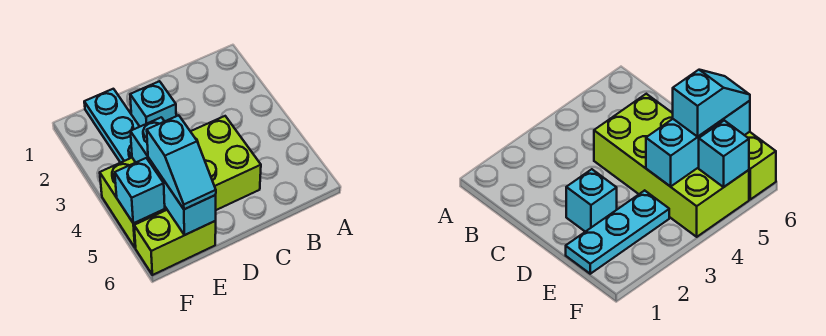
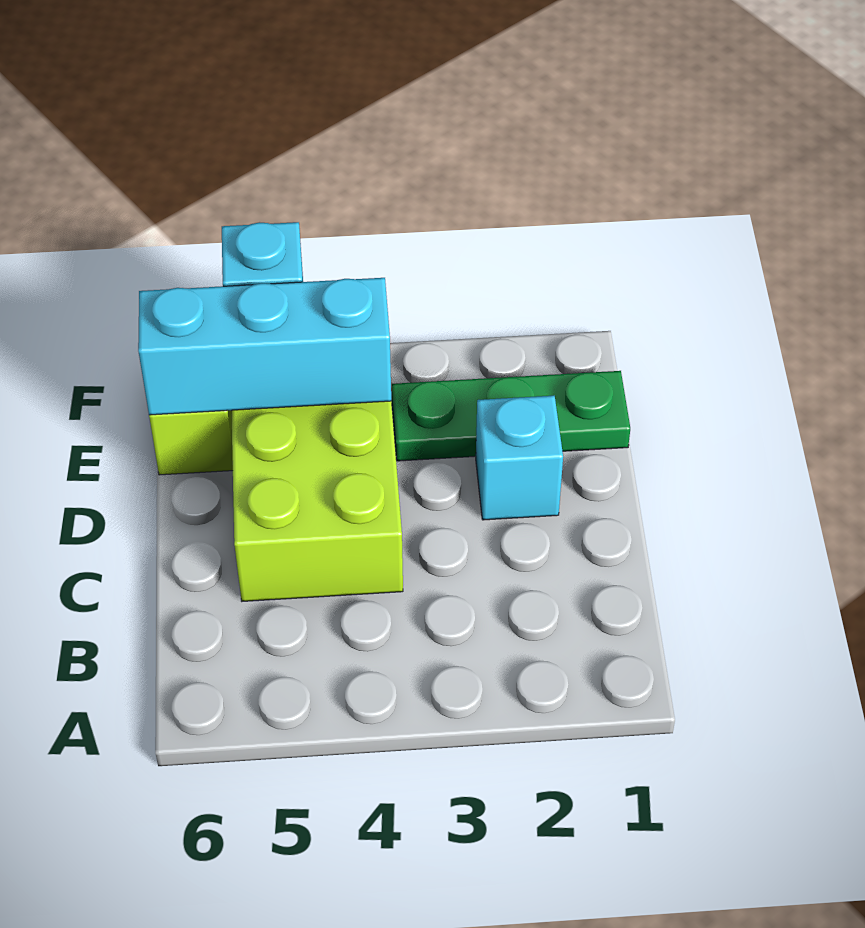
cyan 1x3 plate [84,89,140,163] -> green 1x3 plate [392,371,630,461]
cyan 1x2 slope [147,115,216,209] -> none

